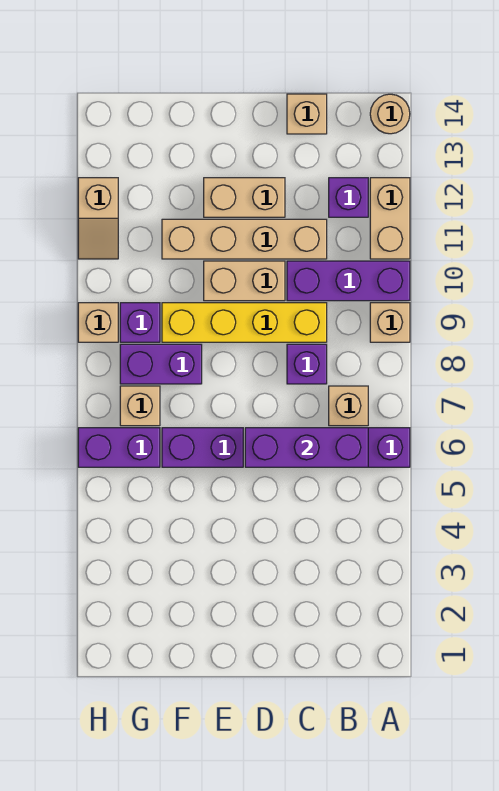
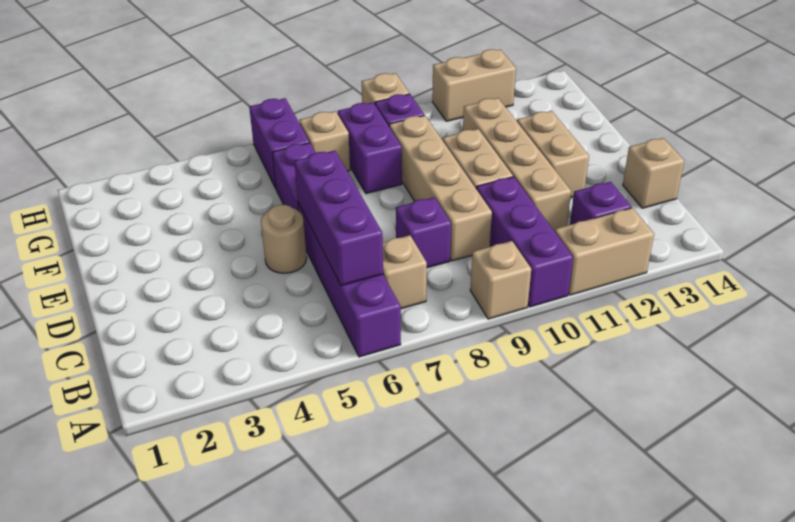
tan 1x1 round brick [370,94,410,134] -> tan 1x1 round brick moved to [261,205,307,273]
yellow 1x4 brick [162,303,327,342] -> tan 1x4 brick [389,115,492,261]
tan 1x2 slope [78,178,118,259] -> tan 1x2 brick [432,49,516,121]

